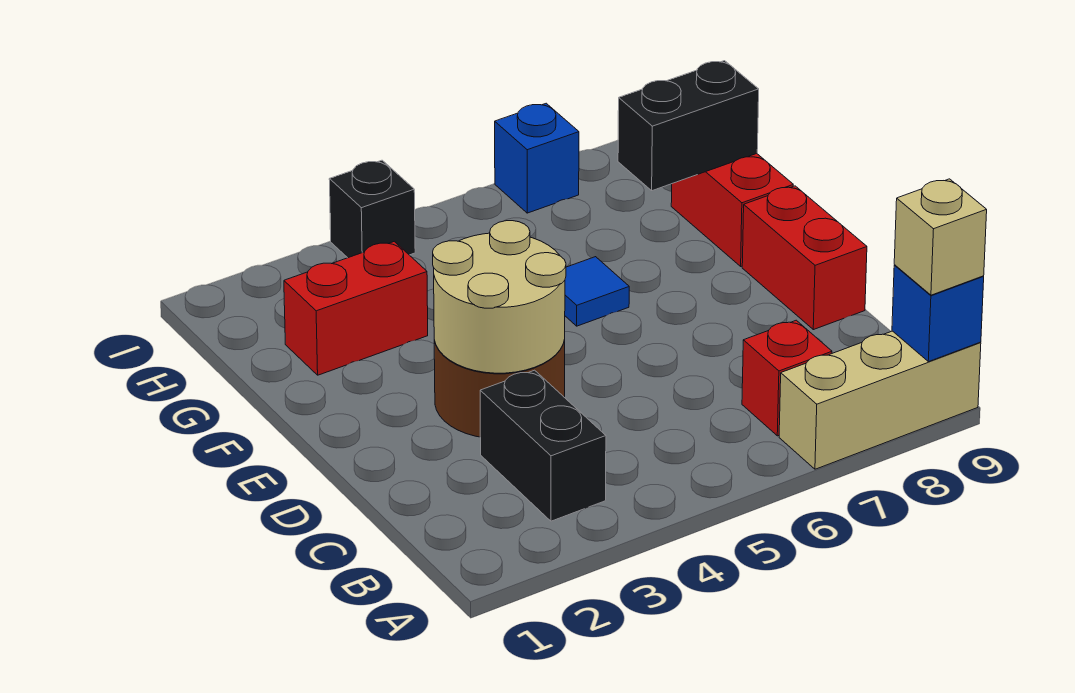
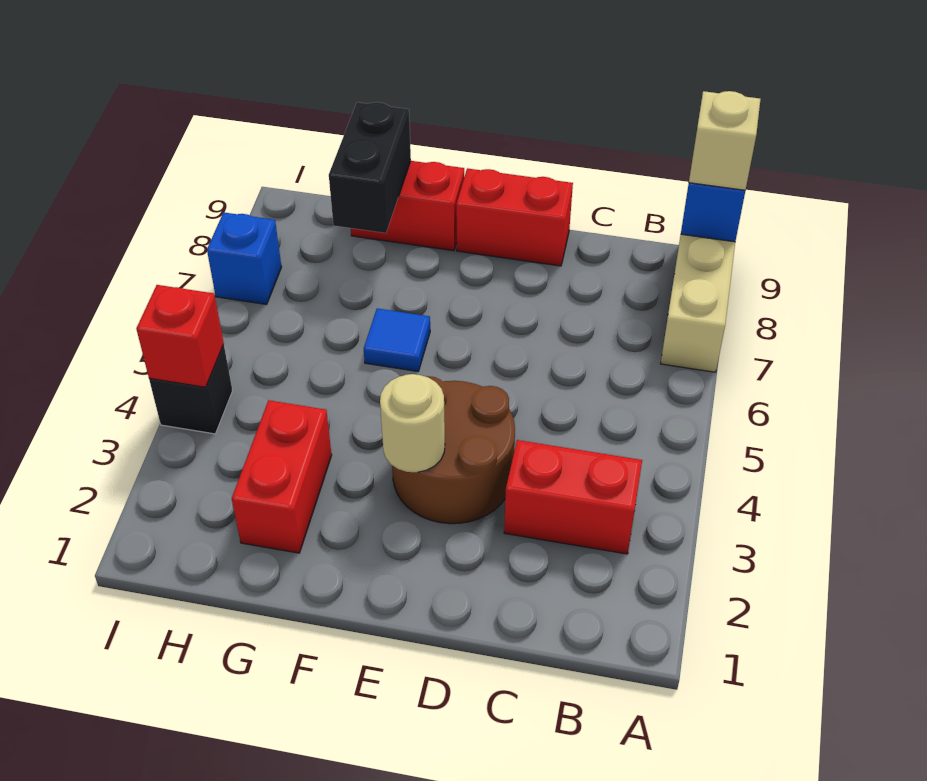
black 1x2 brick [480,370,606,521] -> red 1x2 brick [504,440,642,554]
red 1x1 brick [742,320,832,436] -> red 1x1 brick moved to [136,285,224,387]
tan 2x2 round brick [433,221,566,373] -> tan 1x1 round brick [380,374,445,472]

